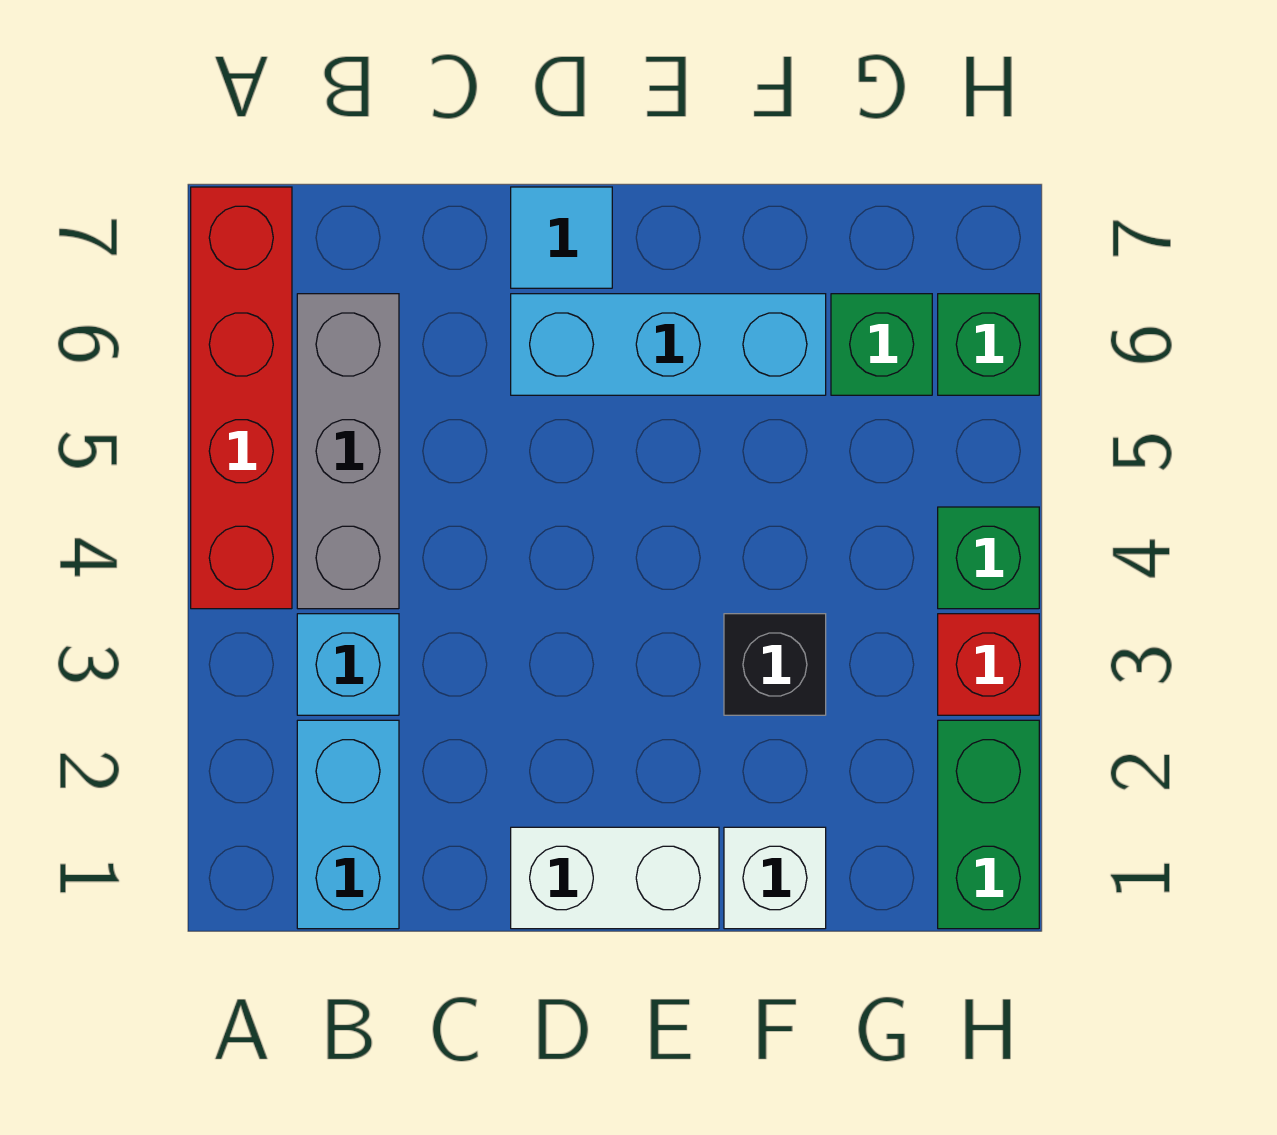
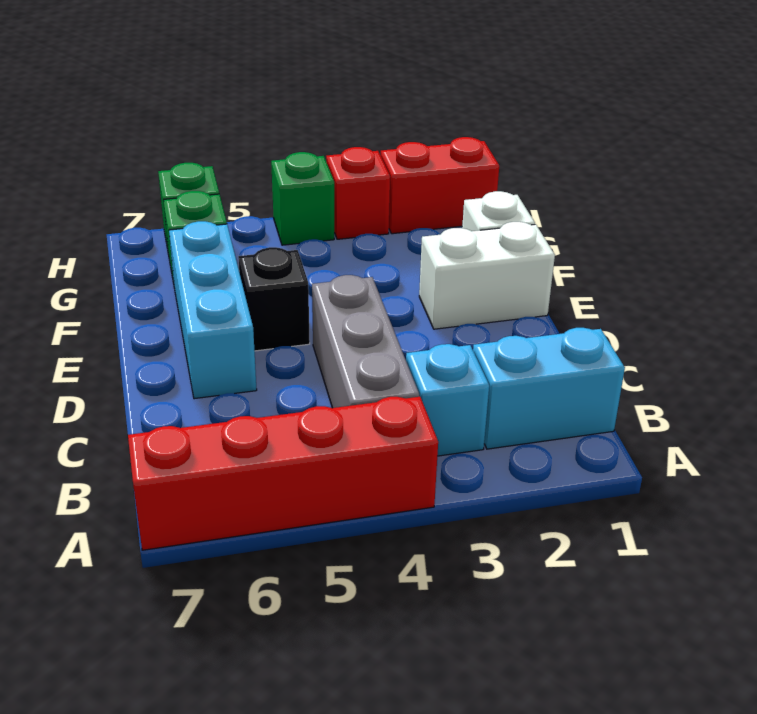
grey 1x3 brick [297,294,399,609] -> grey 1x3 brick turned to [312,275,419,408]
white 1x2 brick [511,827,719,929] -> white 1x2 brick turned to [419,222,555,329]
cyan 1x1 tile [511,187,612,288] -> none
black 1x1 brick [724,614,826,715] -> black 1x1 brick moved to [238,247,310,351]
green 1x2 brick [938,720,1039,929] -> red 1x2 brick [381,137,499,234]

